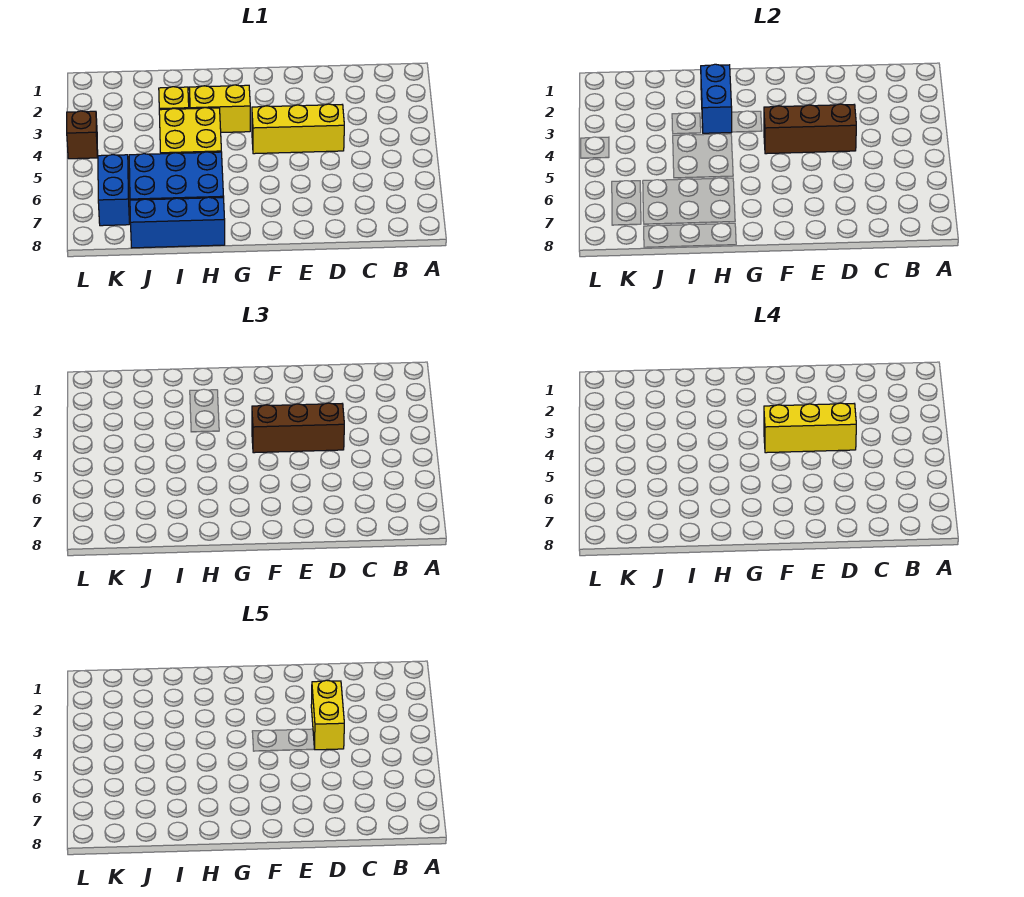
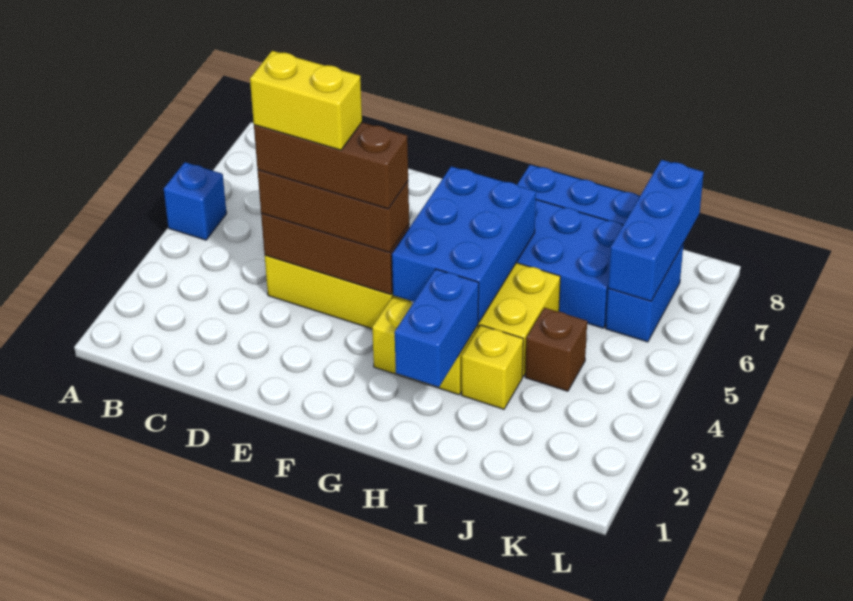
none -> blue 1x1 brick [164,162,227,240]
yellow 1x2 brick [311,680,344,750] -> yellow 1x2 brick turned to [250,51,362,150]
yellow 1x3 brick [764,403,856,453] -> brown 1x3 brick [254,122,408,209]
none -> blue 2x3 brick [392,166,536,322]
none -> blue 1x3 brick [608,160,704,301]
brown 1x1 brick [67,111,98,159] -> brown 1x1 brick moved to [525,308,587,391]

